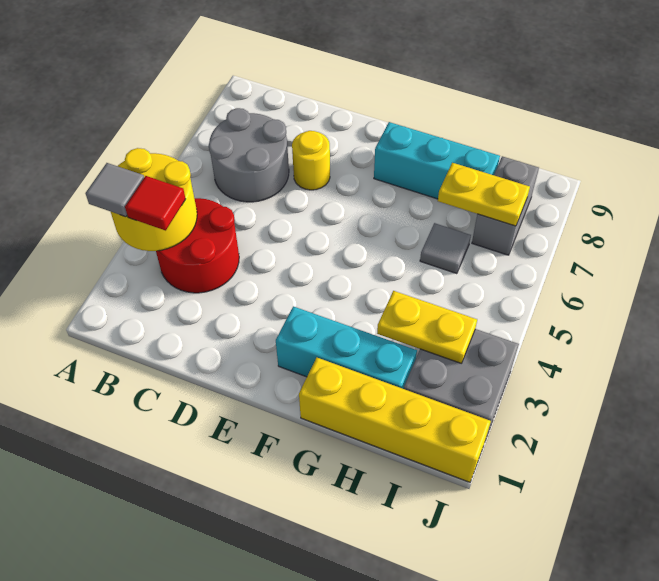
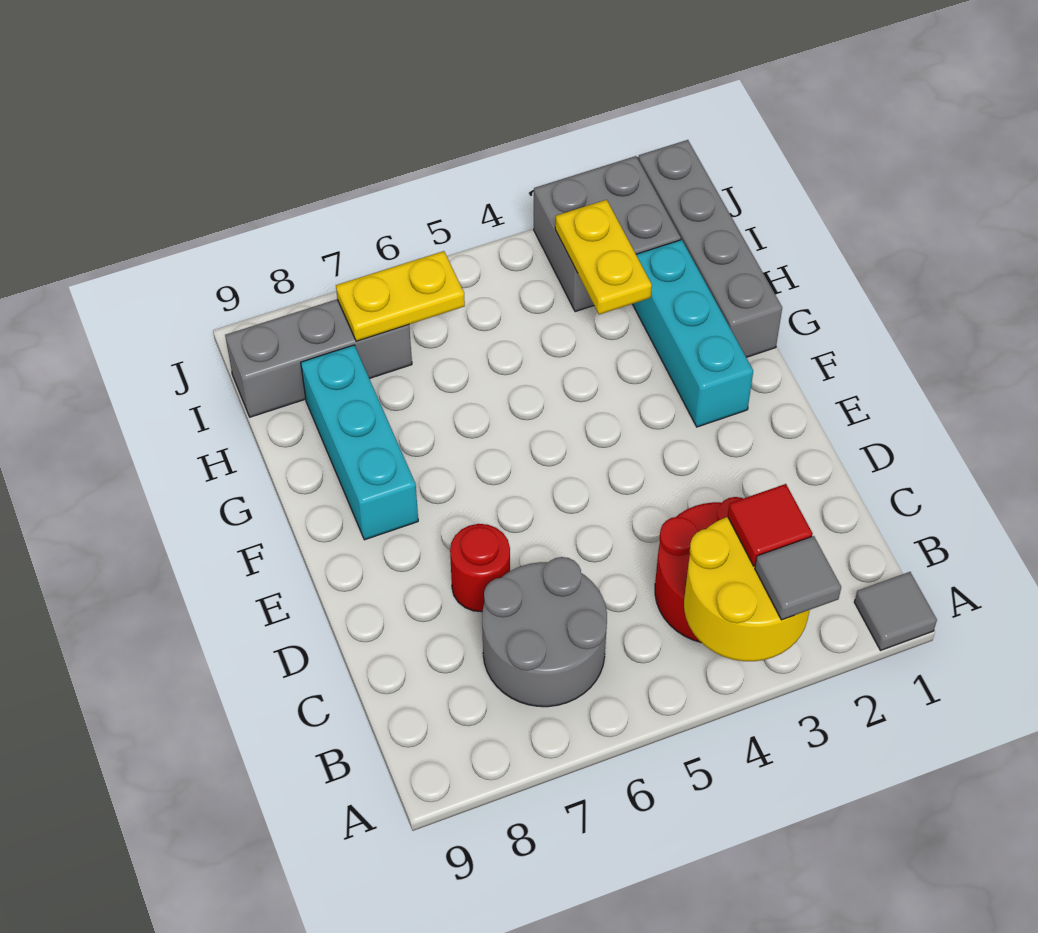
yellow 1x1 round brick [292,131,330,190] -> red 1x1 round brick [450,524,510,612]
yellow 1x4 brick [299,358,491,482] -> grey 1x4 brick [638,140,782,357]
grey 1x1 tile [420,223,471,274] -> grey 1x1 tile moved to [854,572,937,650]
yellow 1x2 plate [438,163,530,226] -> yellow 1x2 plate turned to [336,251,465,341]
grey 1x2 brick [472,156,539,255] -> grey 1x3 brick [225,299,412,417]

